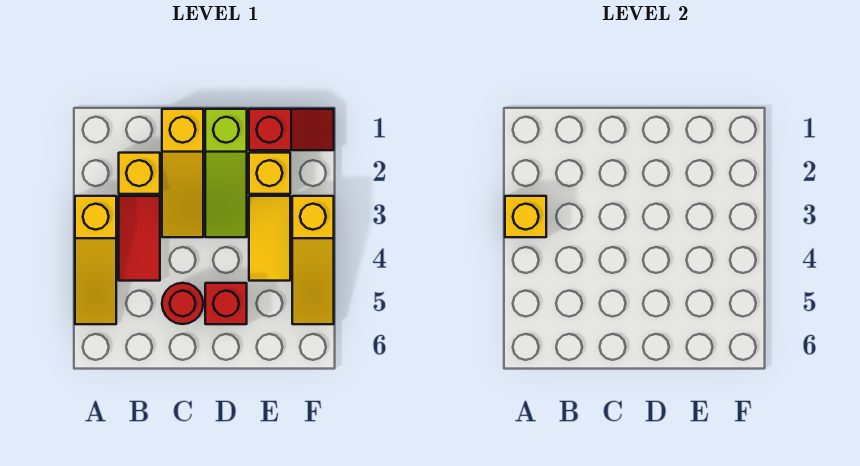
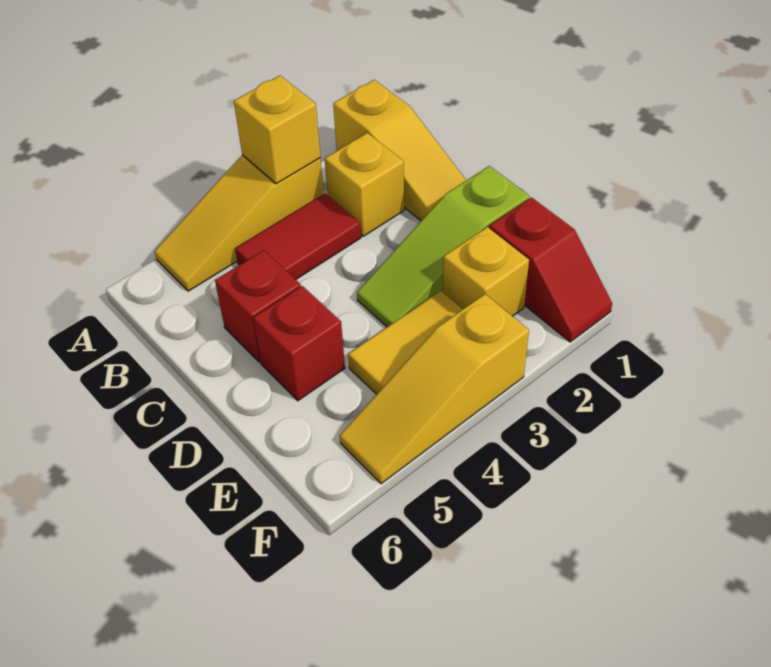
yellow 1x3 slope [162,109,203,237] -> yellow 1x3 slope turned to [333,80,466,221]
red 1x1 round brick [162,283,203,324] -> red 1x1 brick [215,250,301,362]

